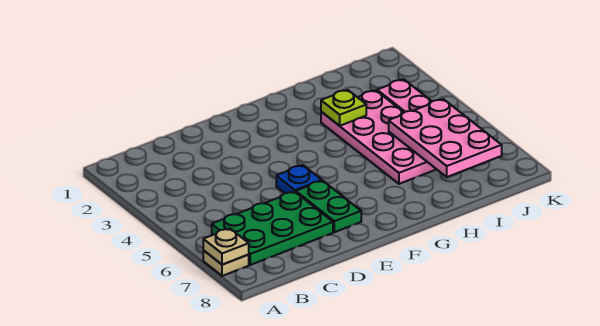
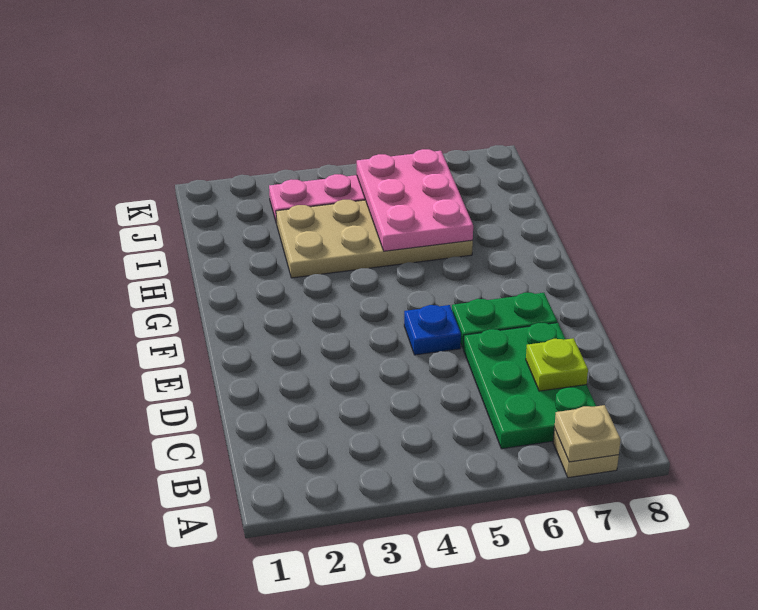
pink 2x4 plate [321,90,436,184] -> tan 2x4 plate [276,200,473,278]
lime 1x1 plate [321,90,366,126] -> lime 1x1 plate moved to [526,338,588,391]
pink 2x3 plate [389,99,502,177] -> pink 2x3 plate turned to [357,149,473,251]

